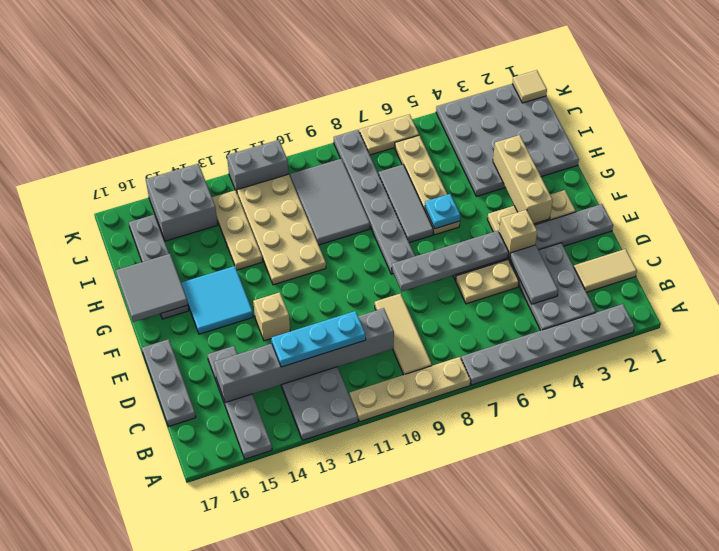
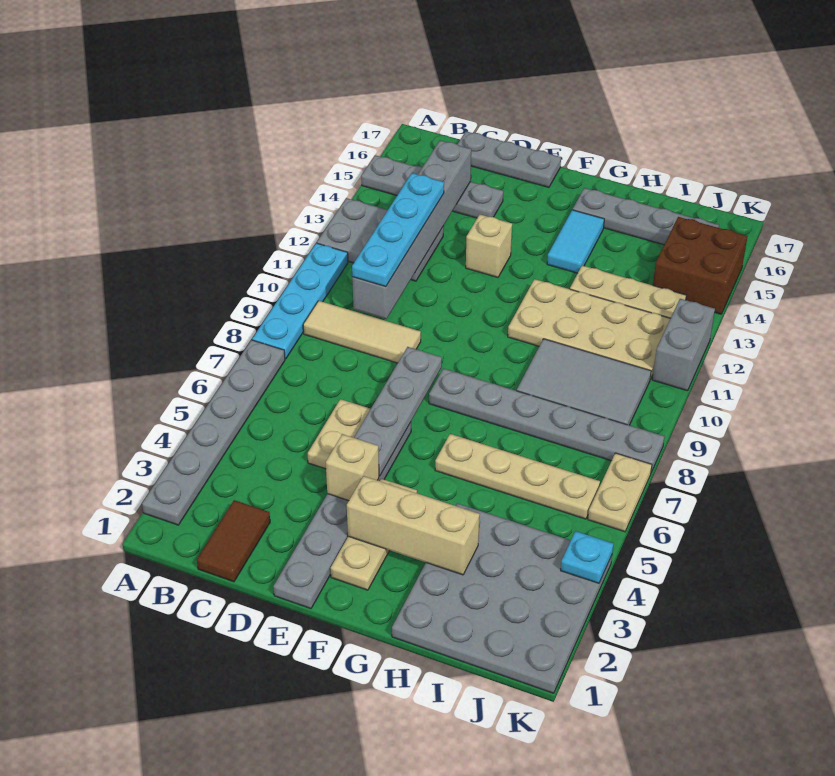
tan 1x4 plate [350,357,471,422] -> cyan 1x4 plate [252,243,348,359]
grey 2x3 plate [510,243,596,331] -> none
tan 1x2 tile [574,249,637,292] -> brown 1x2 tile [197,500,270,582]
grey 1x2 tile [510,245,558,304] -> none
cyan 1x3 plate [271,311,366,367] -> cyan 1x4 plate [352,173,444,287]
cyan 2x2 tile [181,266,253,334] -> cyan 1x2 tile [547,210,604,273]
cyan 1x1 plate [425,194,460,229] -> cyan 1x1 plate moved to [561,531,613,583]
grey 1x3 tile [379,165,433,243] -> none
grey 2x2 tile [116,254,188,322] -> none
grey 2x2 brick [146,164,218,241] -> brown 2x2 brick [653,217,747,314]
tan 1x1 tile [512,70,547,103] -> none

